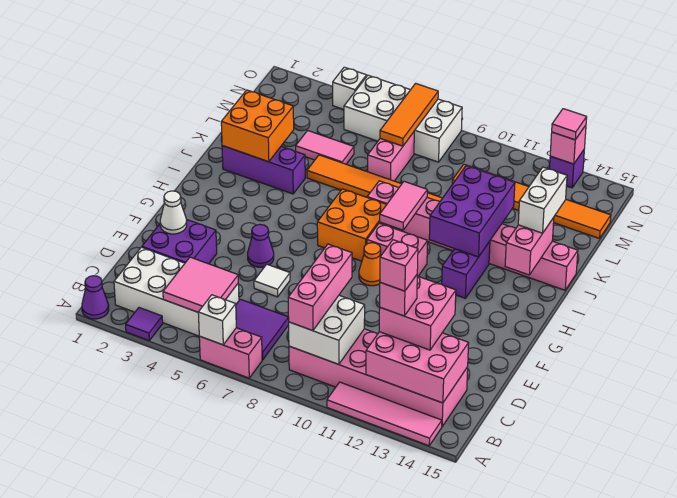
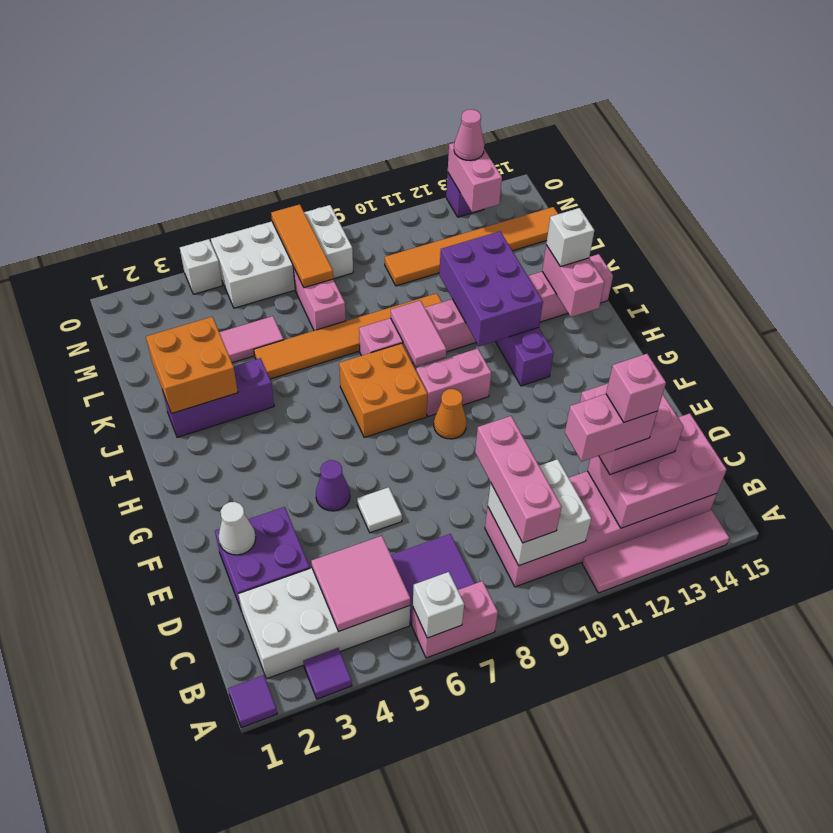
purple 1x1 cone [82,276,109,319] -> purple 1x1 tile [228,675,277,728]
pink 1x1 brick [380,275,417,316] -> pink 1x2 brick [565,394,657,461]
white 1x2 brick [518,167,567,233] -> white 1x1 brick [546,208,594,267]
pink 1x1 brick [550,125,586,164] -> pink 1x2 brick [448,143,502,212]
pink 1x1 tile [552,109,587,140] -> pink 1x1 cone [454,109,484,161]

